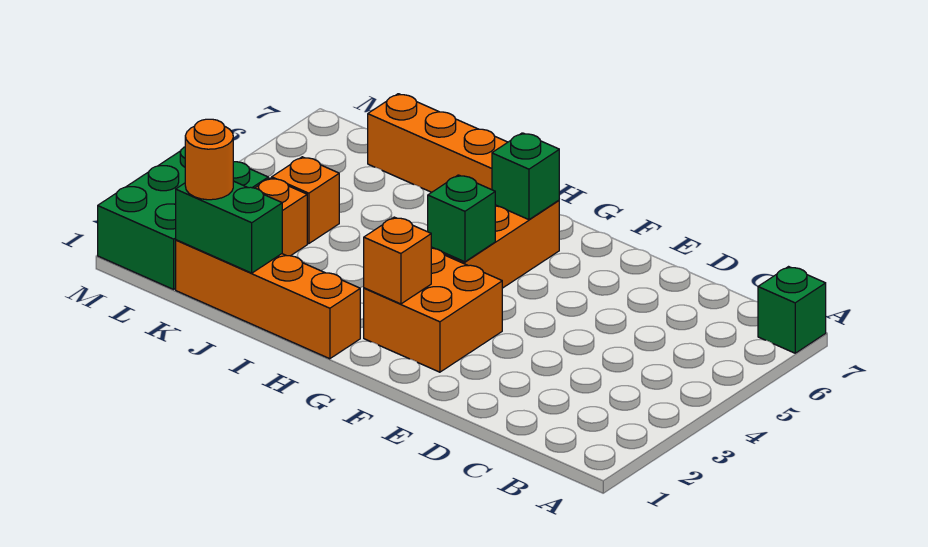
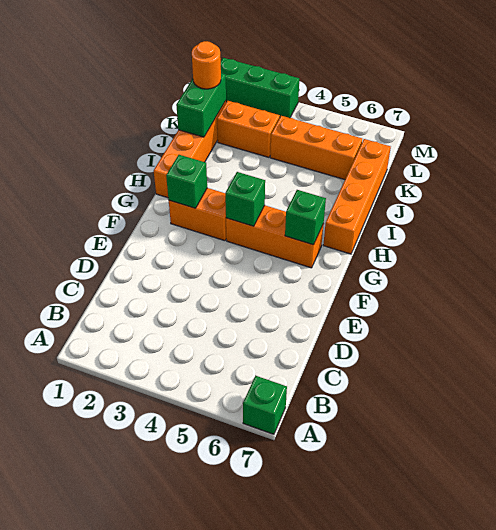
orange 2x2 brick [364,248,502,372] -> orange 1x2 brick [169,188,226,241]
orange 1x1 brick [364,217,431,304] -> green 1x1 brick [166,155,207,208]
orange 1x1 brick [272,157,339,244] -> orange 1x3 brick [270,116,362,180]
green 2x3 brick [98,147,268,289] -> green 1x3 brick [221,58,299,118]

